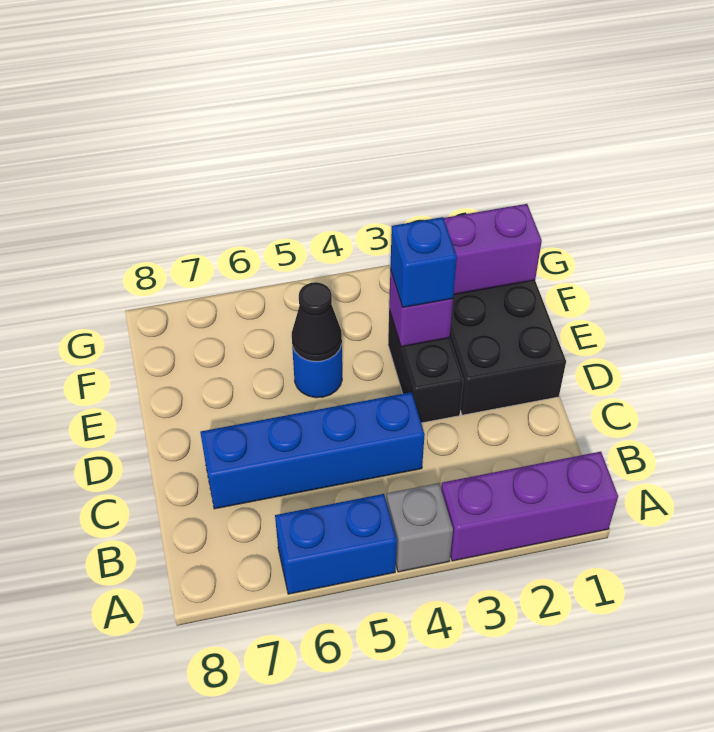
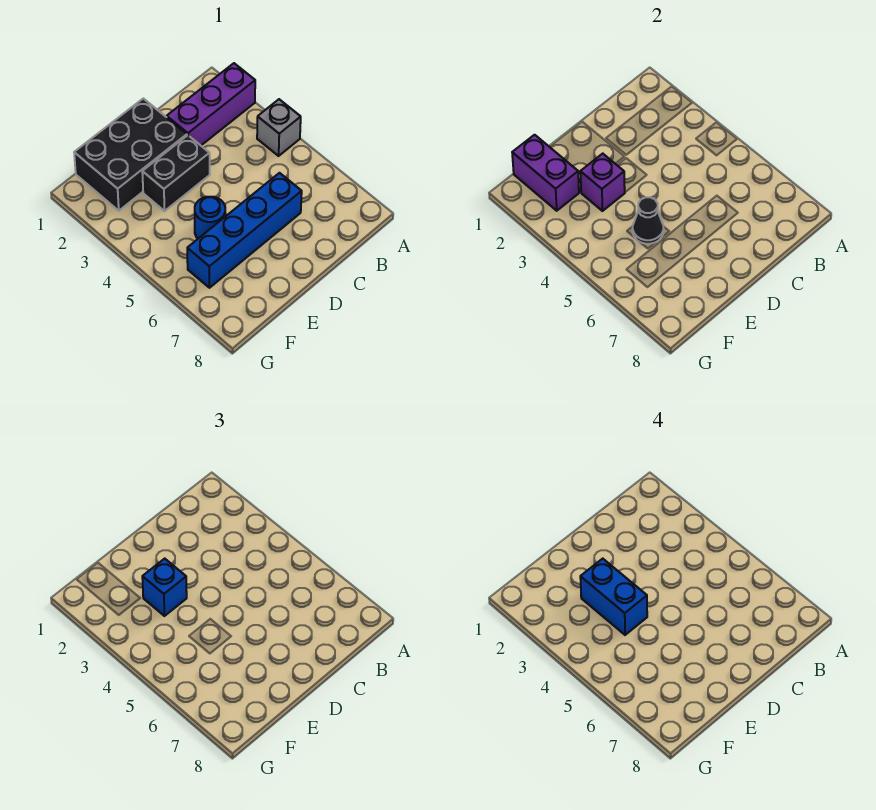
purple 1x3 brick [441,452,618,561] -> purple 1x3 brick turned to [167,63,255,145]
blue 1x2 brick [275,494,397,594] -> blue 1x2 brick moved to [580,559,647,635]
blue 1x4 brick [200,392,425,509] -> blue 1x4 brick turned to [187,173,302,288]

